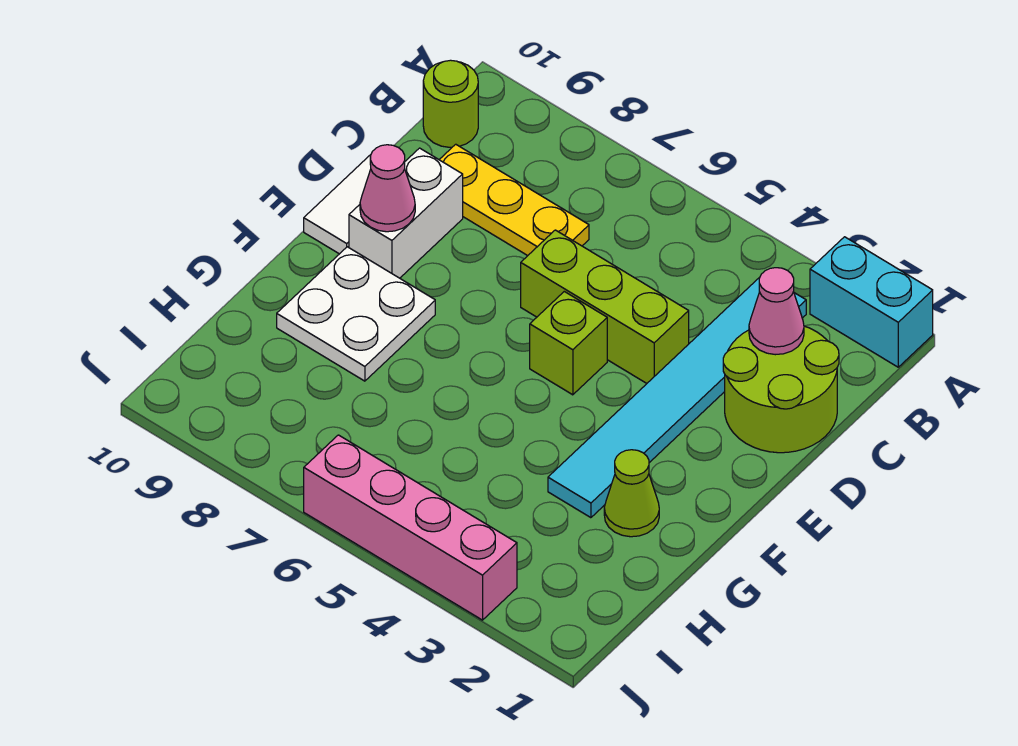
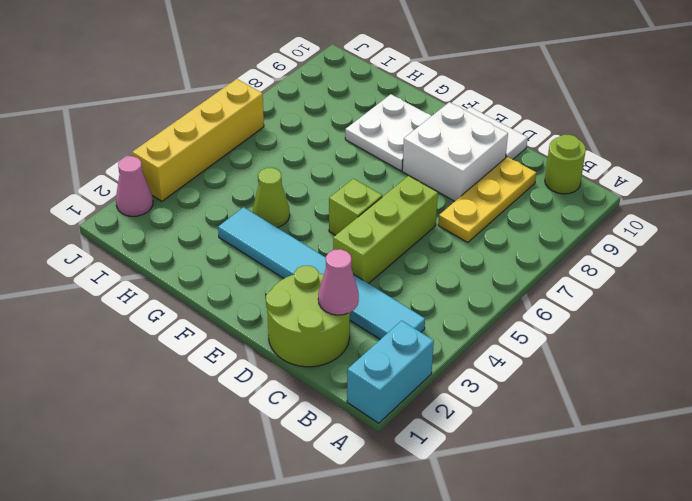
white 1x2 brick [349,148,463,278] -> white 2x2 brick [402,102,508,201]
pink 1x1 cone [360,145,415,232] -> pink 1x1 cone moved to [116,156,153,216]
lime 1x1 cone [604,450,659,537] -> lime 1x1 cone moved to [253,168,290,227]
pink 1x4 brick [304,435,517,620] -> yellow 1x4 brick [132,79,264,201]

